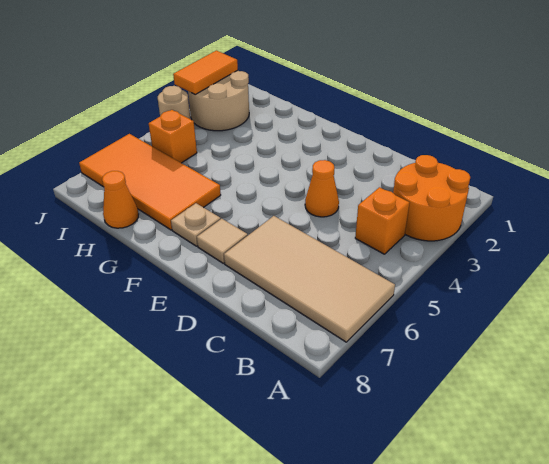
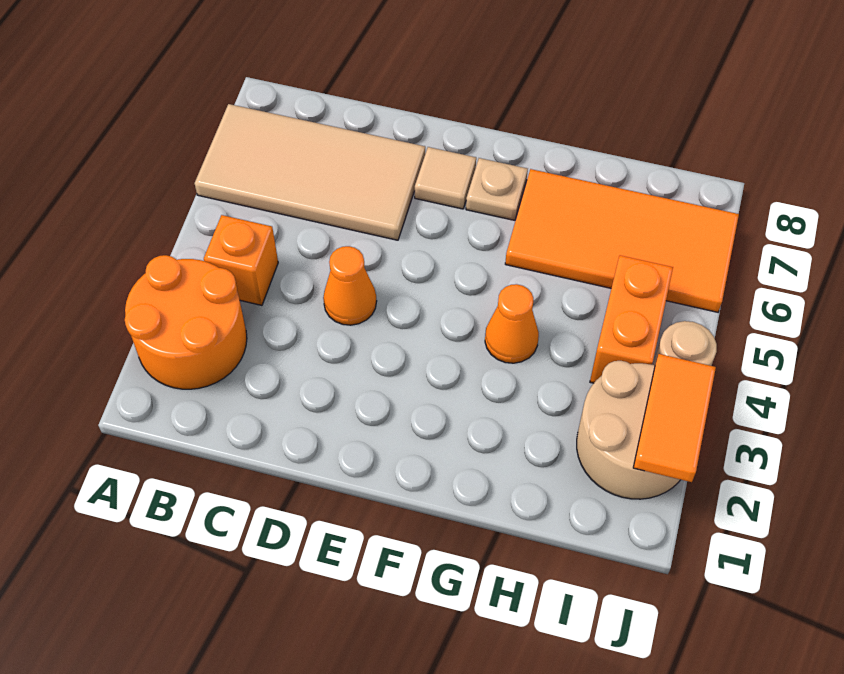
orange 1x1 cone [102,171,138,228] -> orange 1x1 cone moved to [485,284,539,363]
orange 1x1 brick [149,110,197,163] -> orange 1x2 brick [590,255,673,383]

